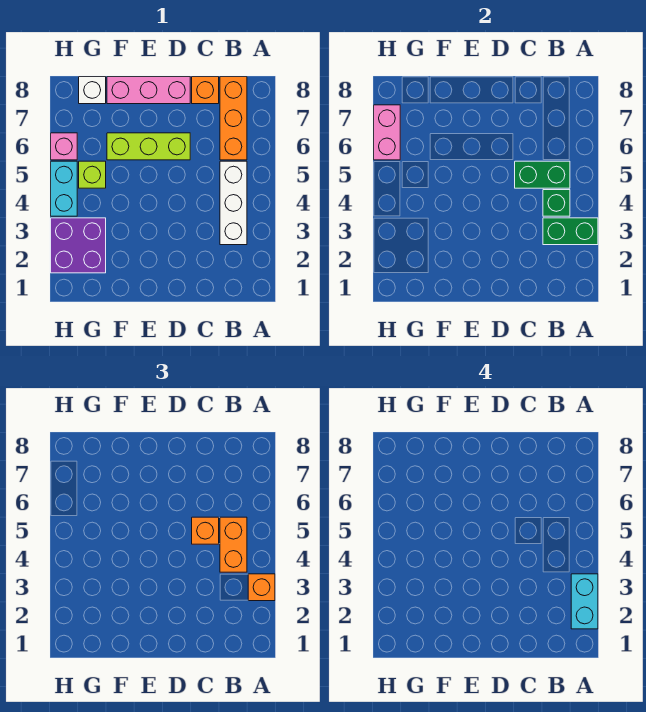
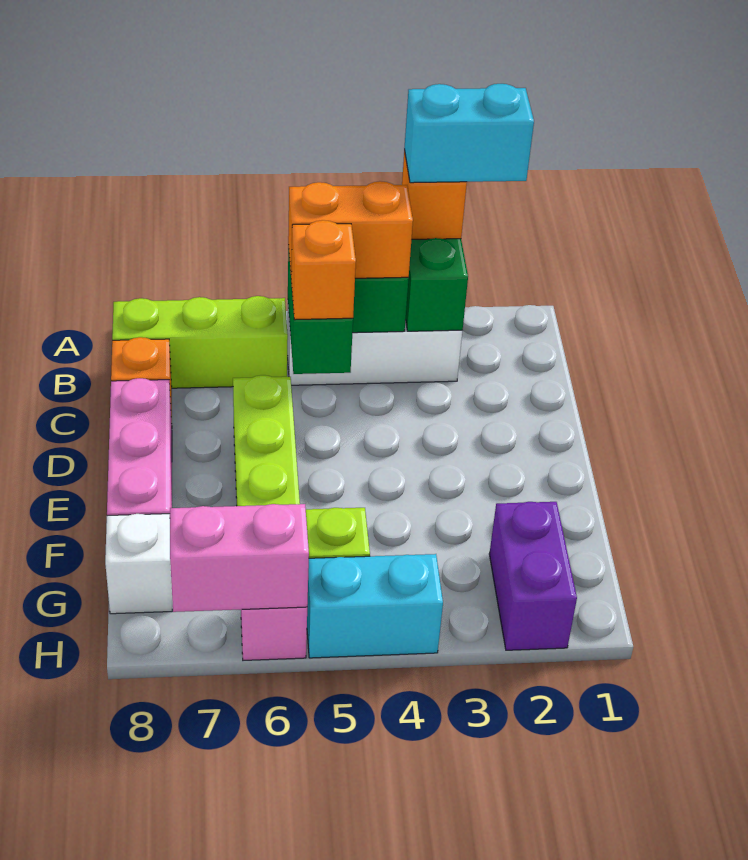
orange 1x3 brick [220,77,247,160] -> lime 1x3 brick [112,296,288,388]
purple 2x2 brick [51,218,106,273] -> purple 1x2 brick [489,502,577,650]

